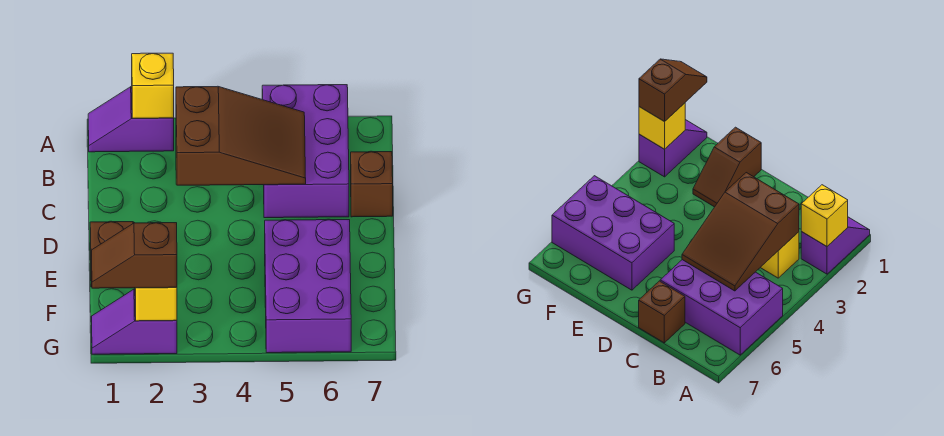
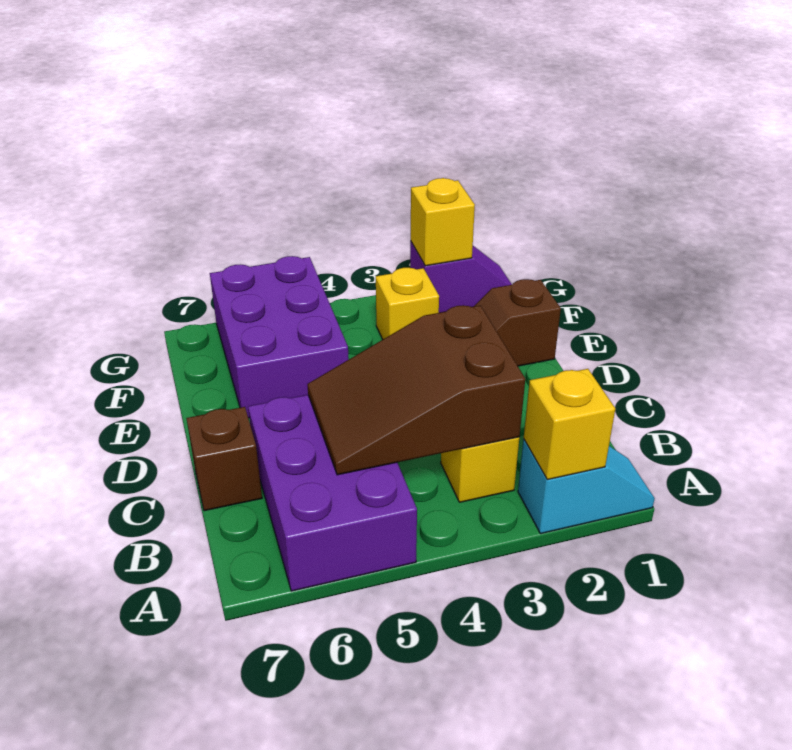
purple 1x2 slope [88,87,174,152] -> cyan 1x2 slope [518,439,655,534]
none -> yellow 1x1 brick [376,268,439,339]
brown 1x2 slope [91,223,177,288] -> none

